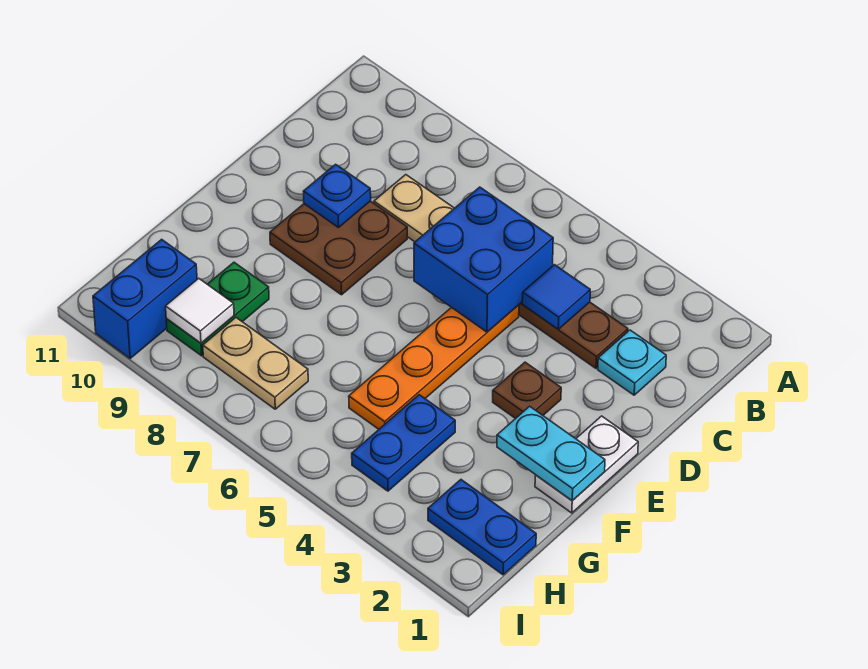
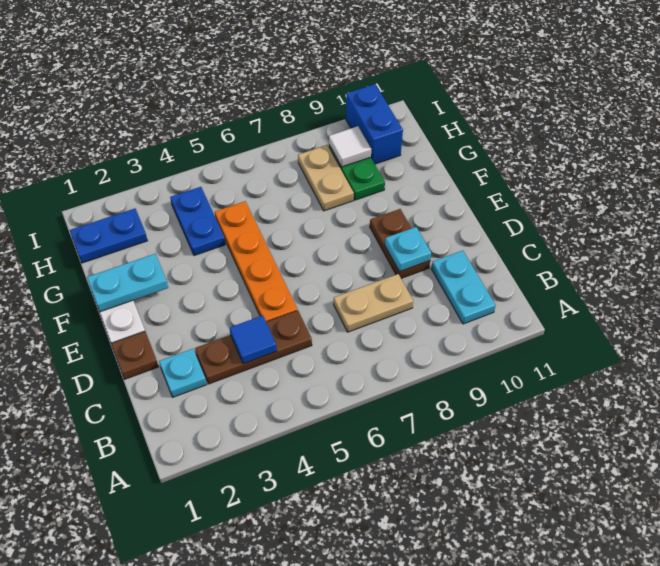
none -> cyan 1x2 plate [431,251,496,324]
blue 2x2 brick [414,187,553,332] -> none
brown 2x2 plate [270,201,407,295] -> brown 1x2 plate [370,209,430,278]
blue 1x1 plate [303,164,371,228] -> cyan 1x1 plate [385,227,431,272]
brown 1x1 plate [493,362,561,419] -> brown 1x1 plate moved to [111,331,158,379]
tan 1x2 plate [203,318,308,409] -> tan 1x2 plate turned to [298,145,354,211]

